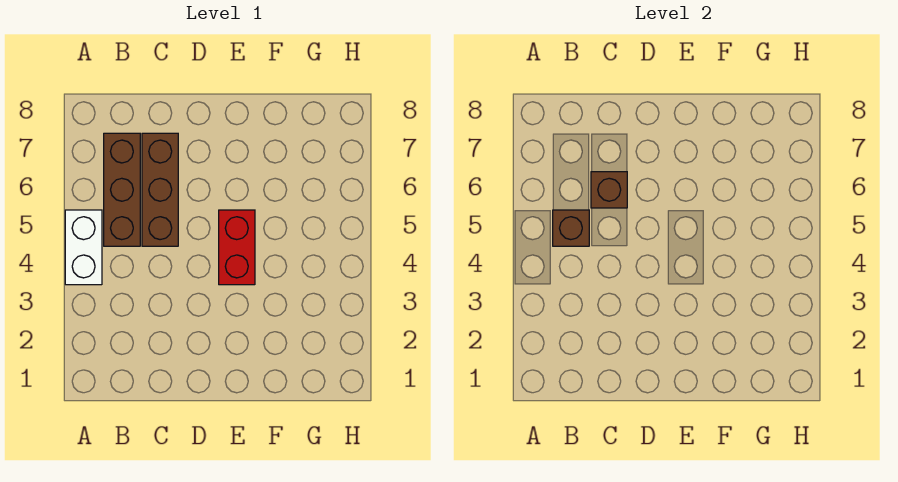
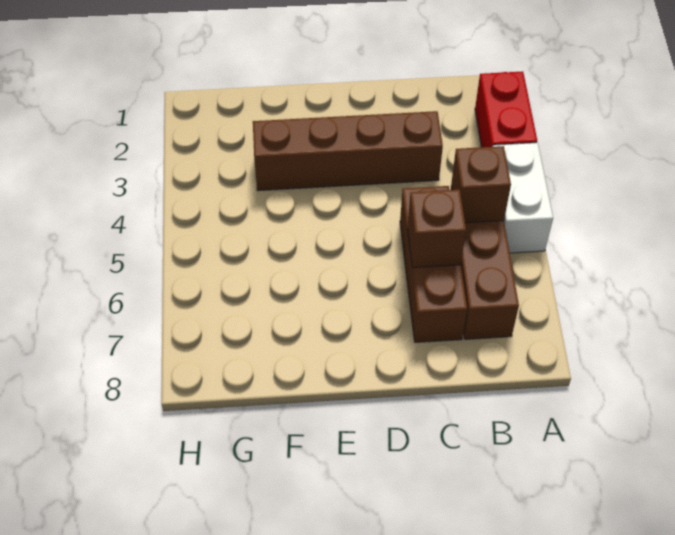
none -> brown 1x4 brick [253,111,443,191]
red 1x2 brick [219,210,255,285] -> red 1x2 brick moved to [475,71,537,147]

